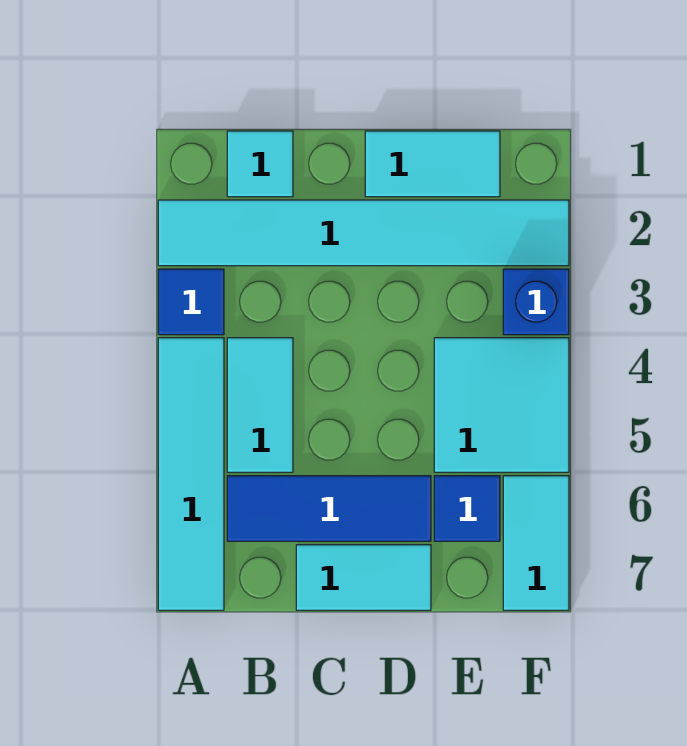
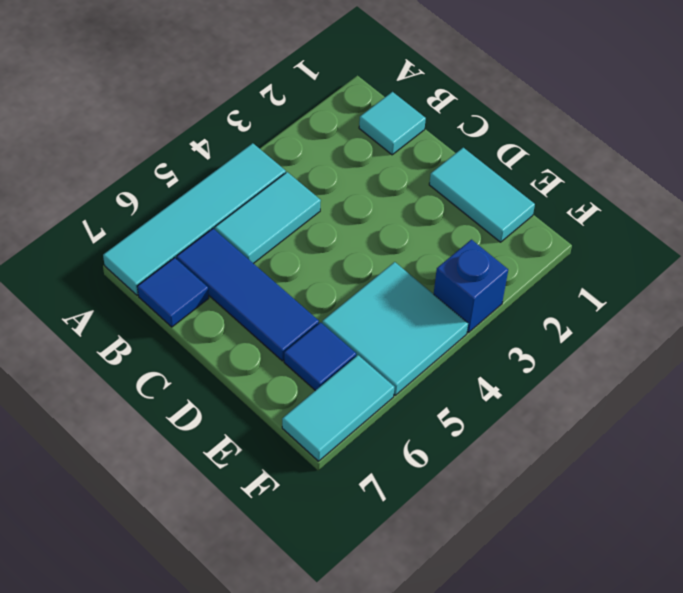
cyan 1x6 tile [158,200,569,266] -> none
blue 1x1 tile [158,269,224,335] -> blue 1x1 tile moved to [137,258,209,327]
cyan 1x2 tile [296,545,431,610] -> none

